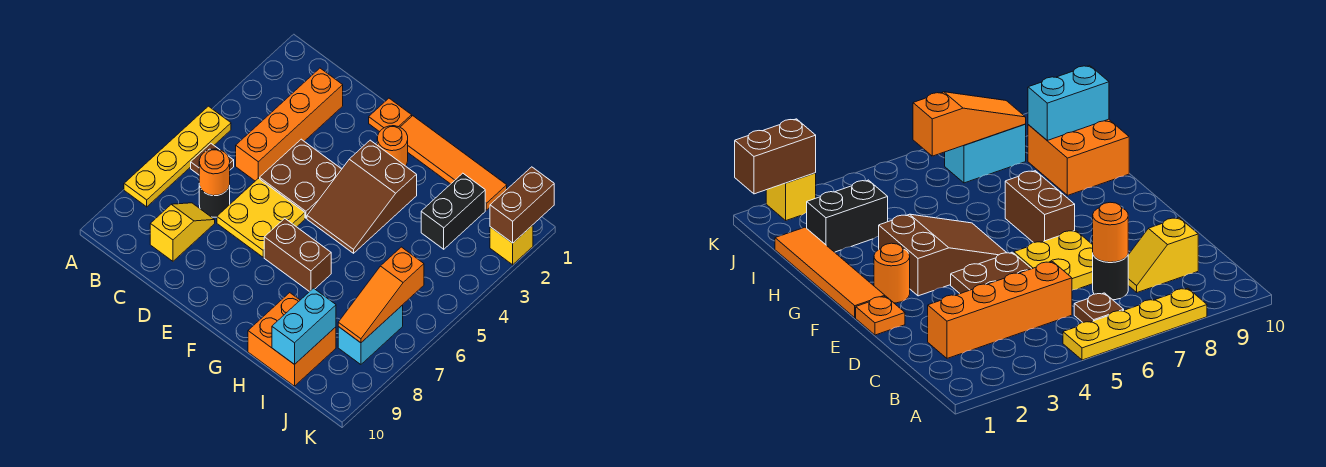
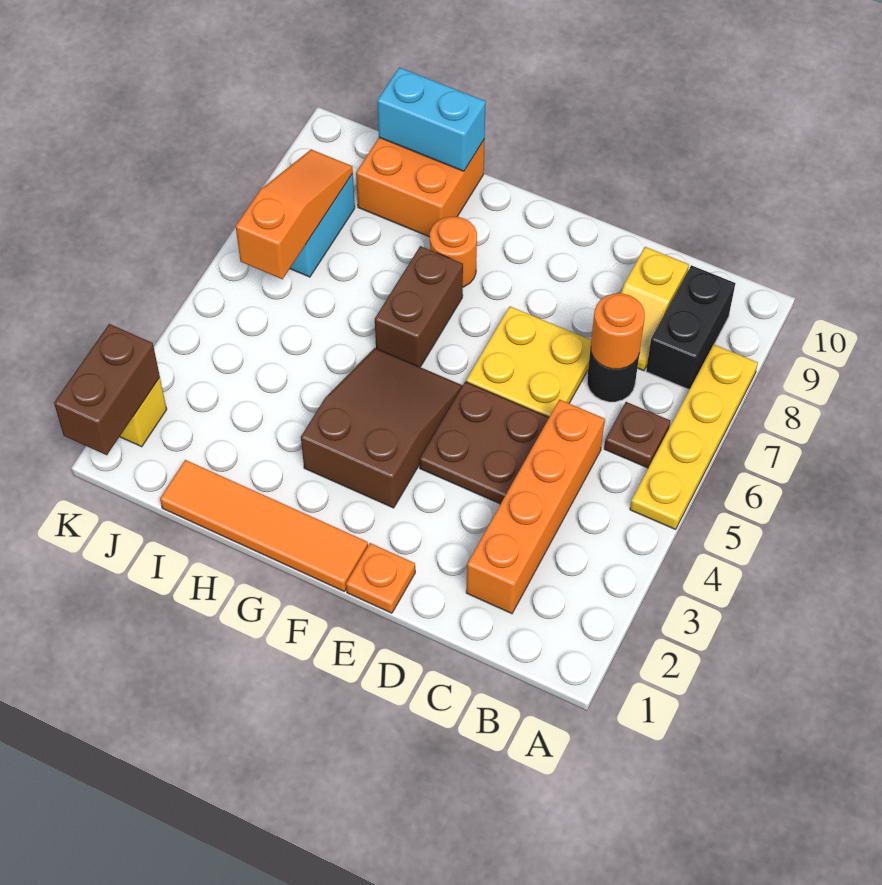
orange 1x1 round brick [377,126,408,166] -> orange 1x1 round brick moved to [430,217,477,287]
brown 1x2 brick [264,219,331,292] -> brown 1x2 brick turned to [375,246,463,367]
black 1x2 brick [421,173,485,249] -> black 1x2 brick moved to [646,265,735,390]
cyan 1x2 brick [272,288,336,365] -> cyan 1x2 brick turned to [377,67,486,171]

